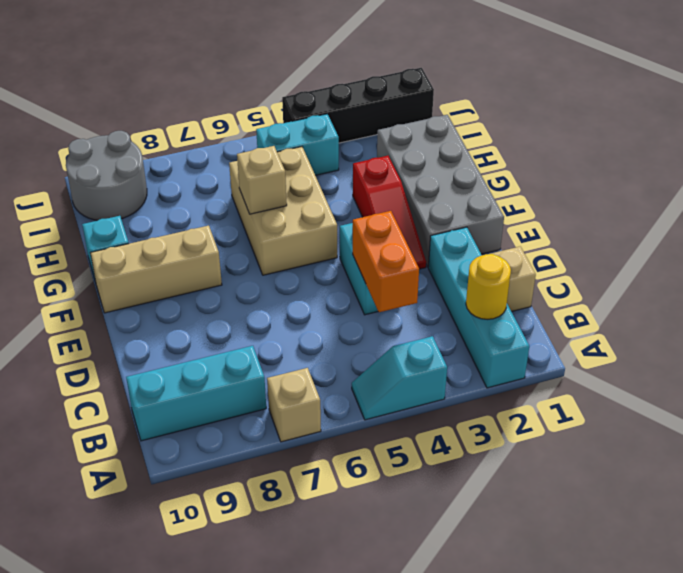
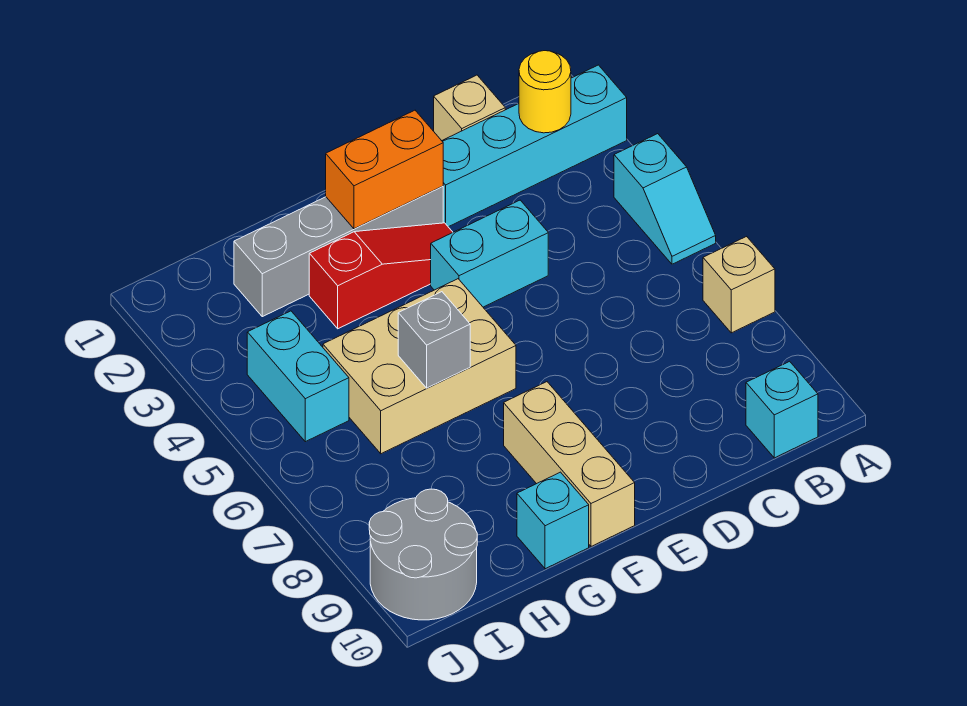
cyan 1x3 brick [126,346,266,441] -> cyan 1x1 brick [746,361,818,458]
orange 1x2 brick [352,211,419,312] -> orange 1x2 brick moved to [326,110,443,229]
grey 2x4 brick [377,115,504,267] -> grey 1x4 brick [234,186,443,317]
tan 1x1 brick [237,146,287,214] -> grey 1x1 brick [398,292,470,388]
black 1x4 brick [282,68,434,143] -> none

